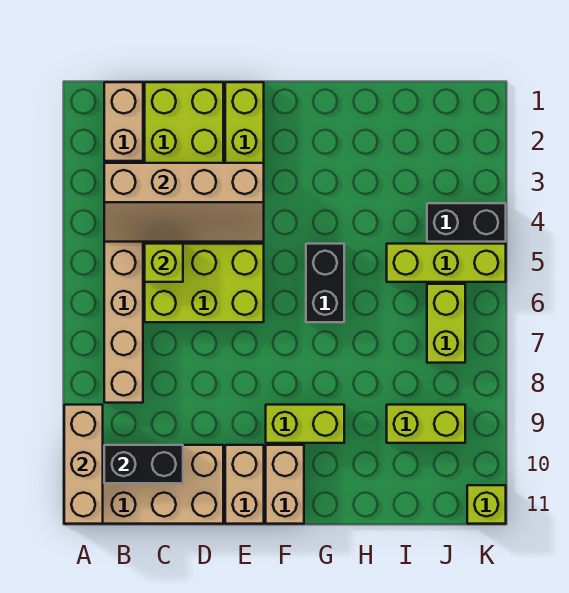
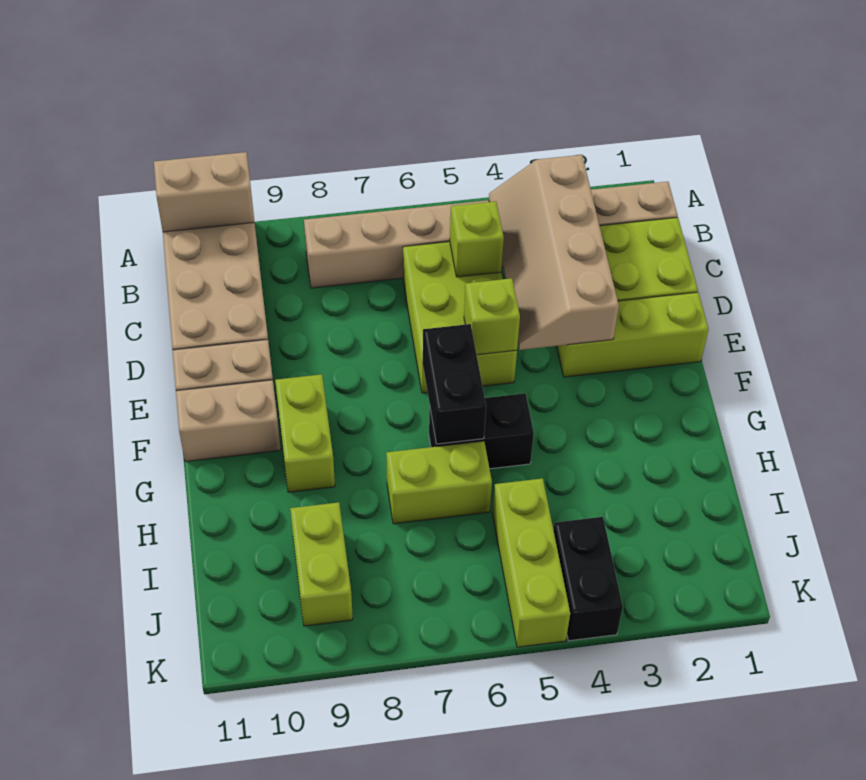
tan 1x3 brick [64,405,103,524] -> tan 1x2 brick [154,152,254,232]
black 1x2 brick [104,445,183,483] -> black 1x2 brick moved to [422,324,486,444]
lime 1x2 brick [427,284,465,363] -> lime 1x2 brick moved to [386,441,492,524]
lime 1x1 brick [467,485,506,524] -> lime 1x1 brick moved to [464,278,520,355]

